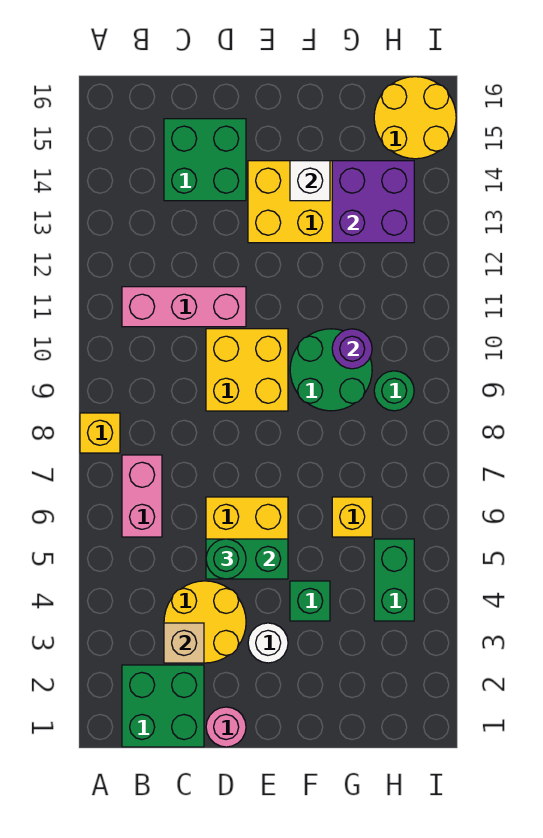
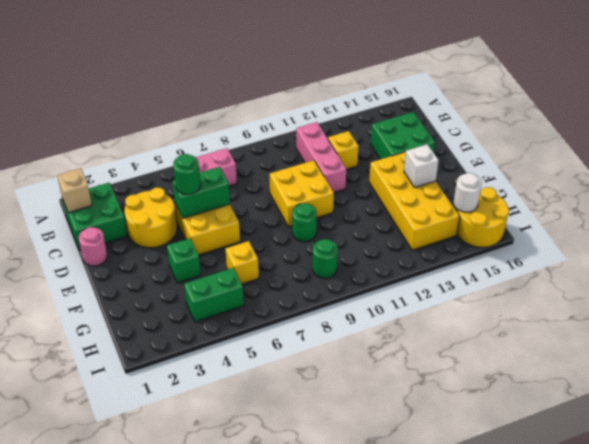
yellow 1x1 brick [80,413,120,453] -> yellow 1x1 brick moved to [328,131,359,169]
tan 1x1 brick [164,623,204,663] -> tan 1x1 brick moved to [57,168,92,213]
green 1x2 brick [206,539,288,579] -> green 1x2 brick turned to [172,167,230,218]
white 1x1 round brick [248,623,288,663] -> white 1x1 round brick moved to [454,173,482,212]
green 2x2 round brick [290,329,372,411] -> green 1x1 round brick [292,203,317,242]
purple 1x1 round brick [332,329,372,369] -> none
purple 2x2 brick [332,161,414,243] -> none

